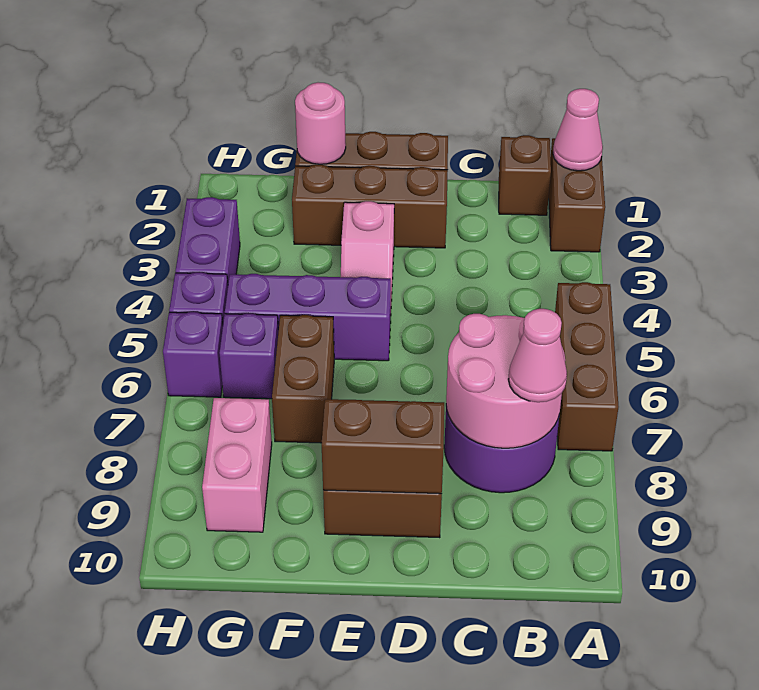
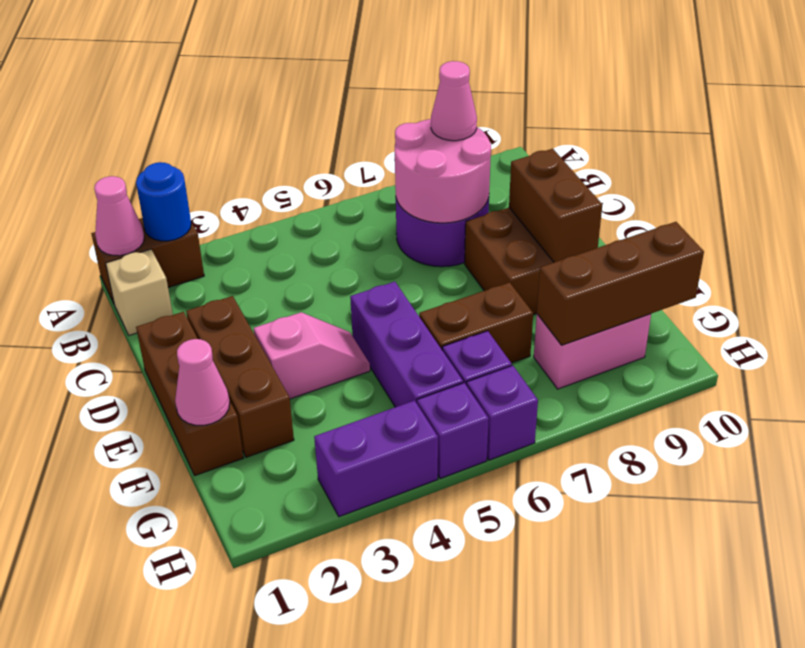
none -> blue 1x1 round brick [136,162,191,241]
brown 1x3 brick [555,282,619,451] -> brown 1x3 brick moved to [537,222,704,345]
brown 1x1 brick [499,135,551,215] -> tan 1x1 brick [106,249,173,335]
pink 1x1 round brick [295,82,346,164] -> pink 1x1 cone [175,339,230,425]

